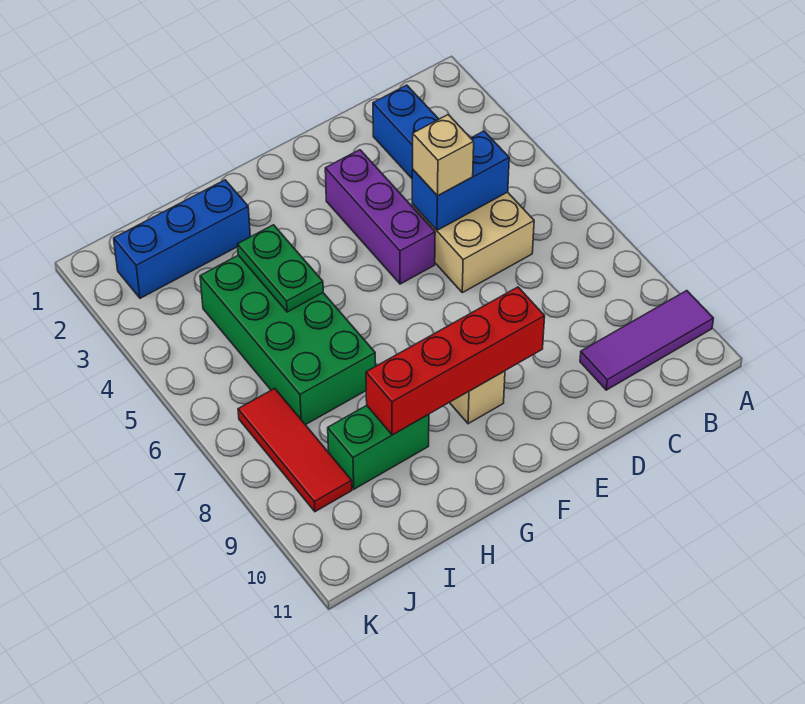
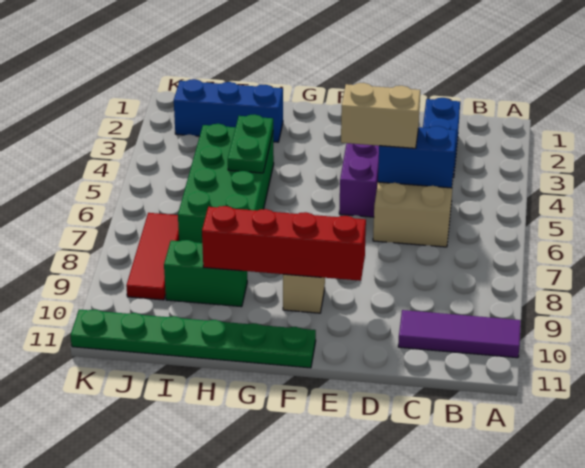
tan 1x1 brick [413,115,474,196] -> tan 1x2 brick [341,83,420,148]
none -> green 1x6 plate [71,309,316,368]

